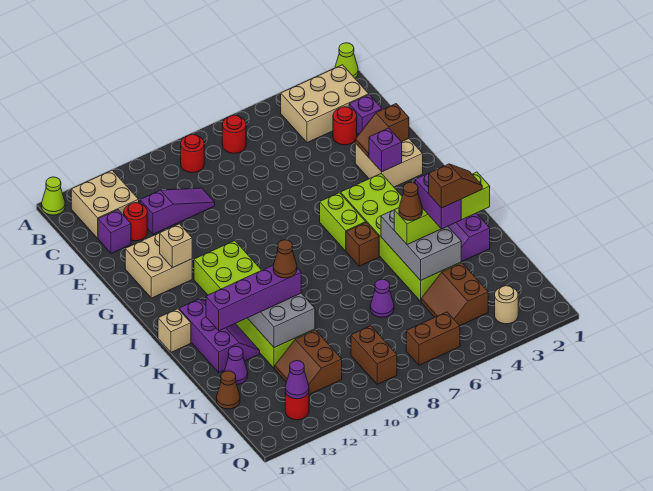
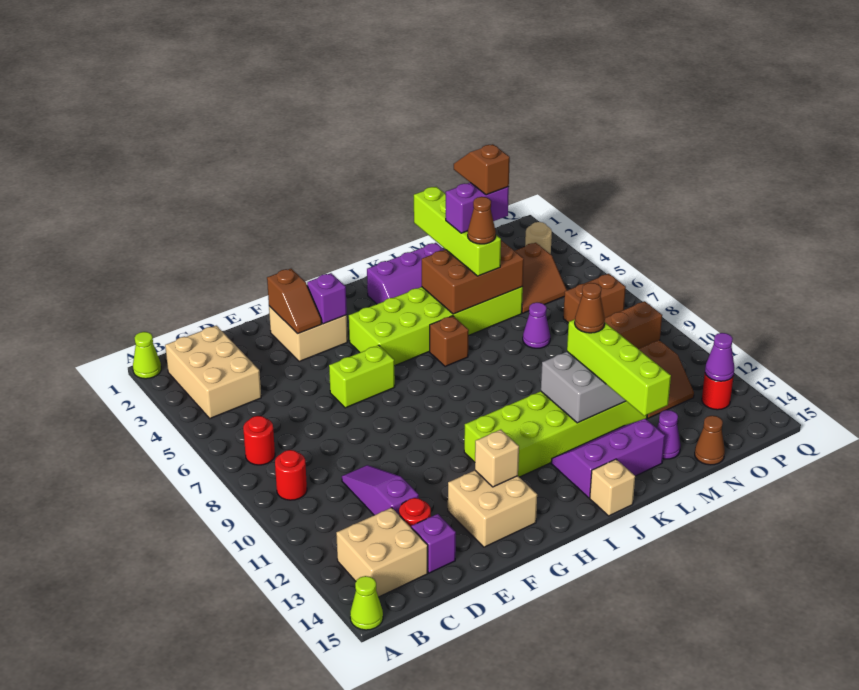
purple 1x1 brick [349,95,382,134] -> none
red 1x1 round brick [333,107,357,145] -> none
lime 1x2 brick [320,193,366,251] -> lime 1x2 brick moved to [329,345,395,408]
grey 2x3 brick [381,210,461,280] -> brown 2x3 brick [422,240,524,314]
purple 1x4 brick [206,265,301,331] -> lime 1x4 brick [567,319,671,416]
brown 1x2 brick [406,312,460,365] -> brown 1x2 brick turned to [563,274,626,323]

